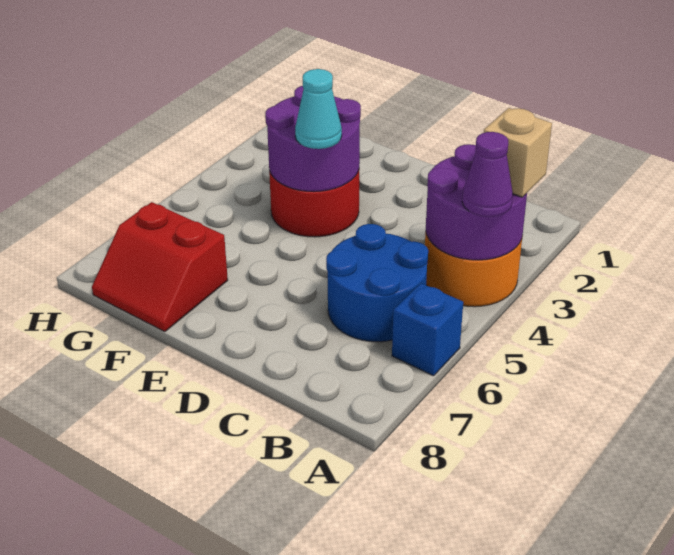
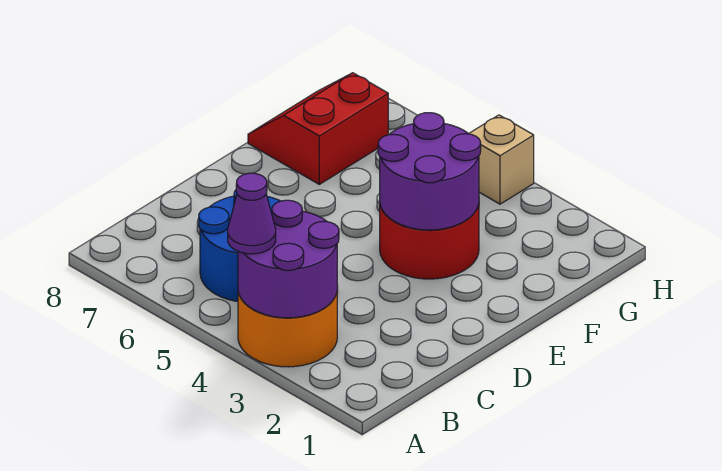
tan 1x1 brick [483,108,552,197] -> tan 1x1 brick moved to [469,115,534,204]
blue 1x1 brick [392,283,463,376] -> none
cyan 1x1 cone [295,69,342,149] -> none

